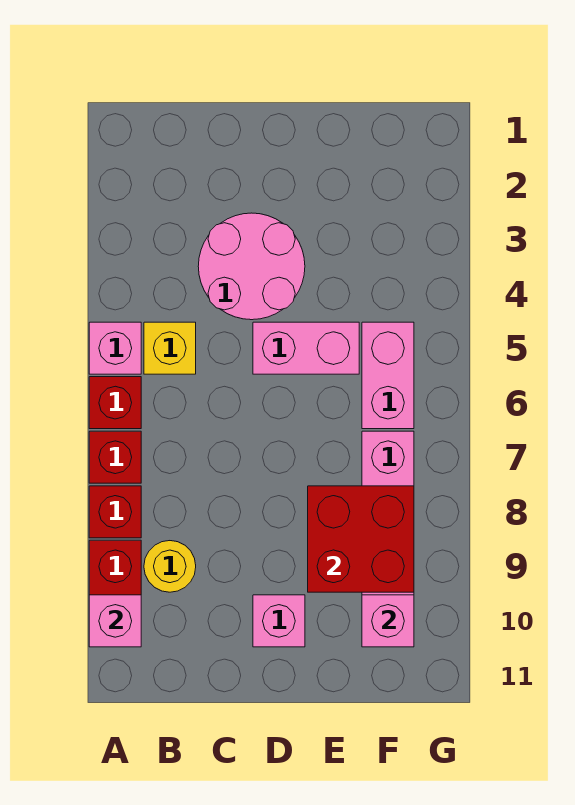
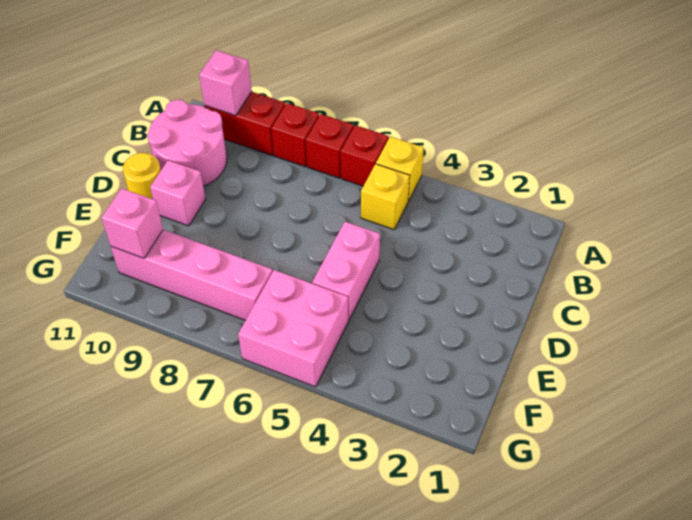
pink 1x1 brick [89,322,141,374] -> yellow 1x1 brick [376,137,424,201]
yellow 1x1 round brick [144,541,196,592] -> yellow 1x1 round brick moved to [123,153,161,199]
pink 2x2 round brick [198,213,305,320] -> pink 2x2 round brick moved to [147,100,227,186]
red 2x2 brick [308,486,414,592] -> none
pink 1x2 brick [362,322,414,429] -> pink 2x2 brick [238,270,348,387]

